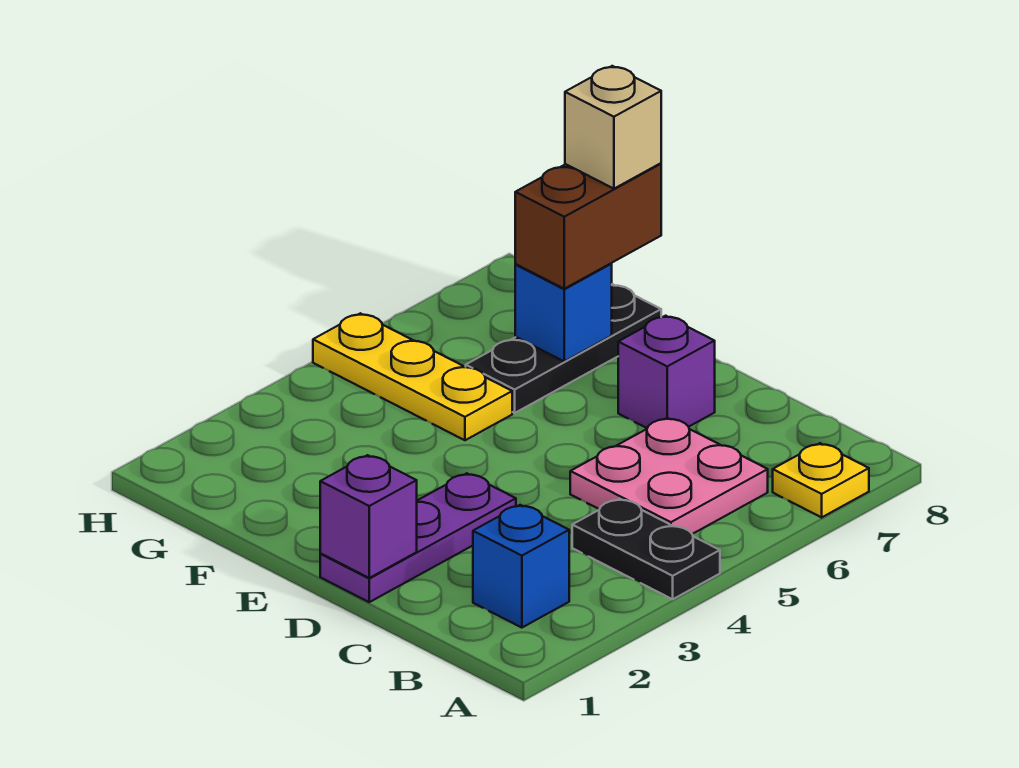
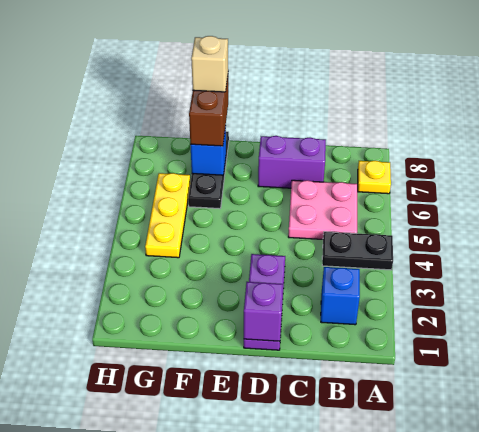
purple 1x1 brick [618,316,715,428] -> purple 1x2 brick [258,136,326,188]
yellow 1x3 plate [313,313,512,440] -> yellow 1x3 plate turned to [145,173,190,258]

